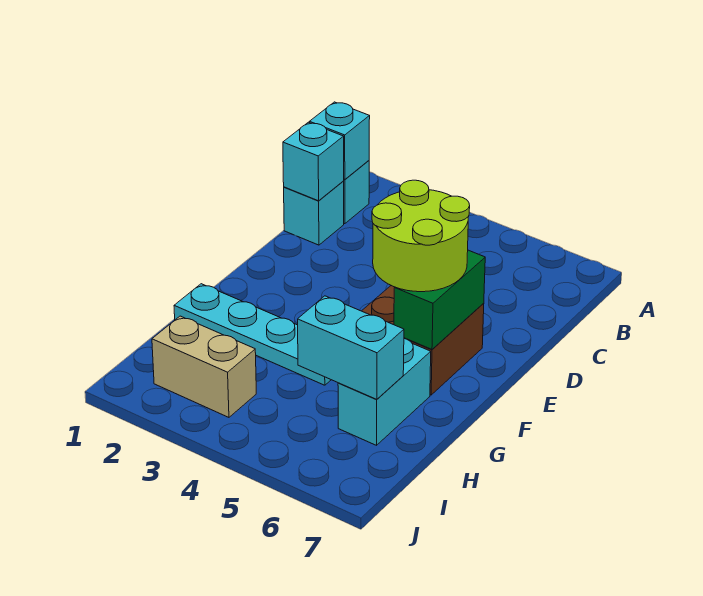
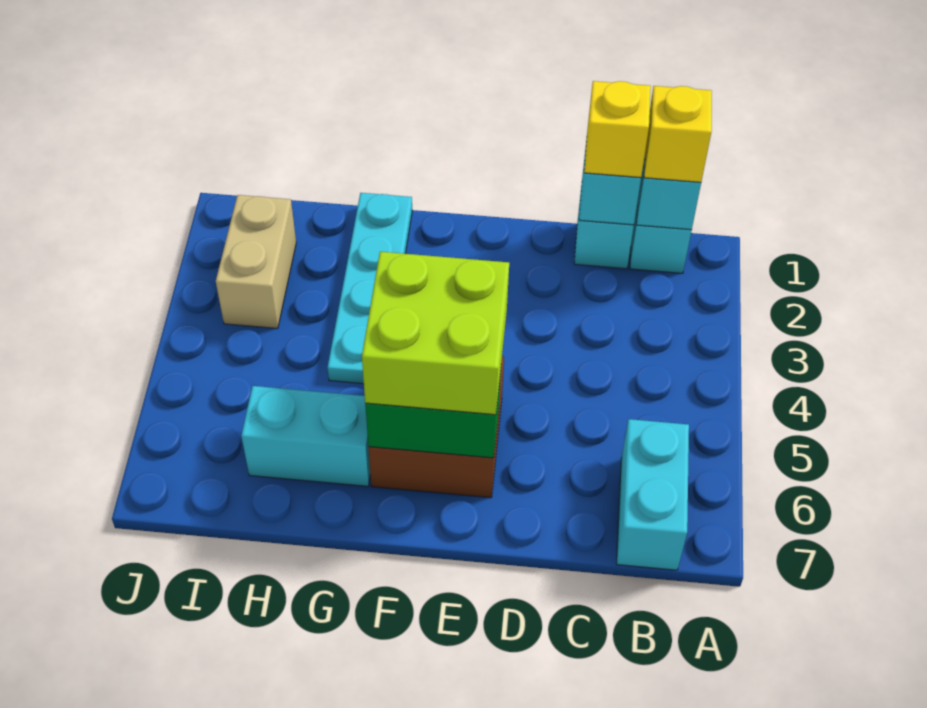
none -> yellow 1x1 brick [644,86,712,182]
none -> yellow 1x1 brick [584,81,651,178]
lime 2x2 round brick [372,180,470,292] -> lime 2x2 brick [362,252,509,415]
cyan 1x2 brick [298,296,404,399] -> cyan 1x2 brick moved to [617,419,689,570]

